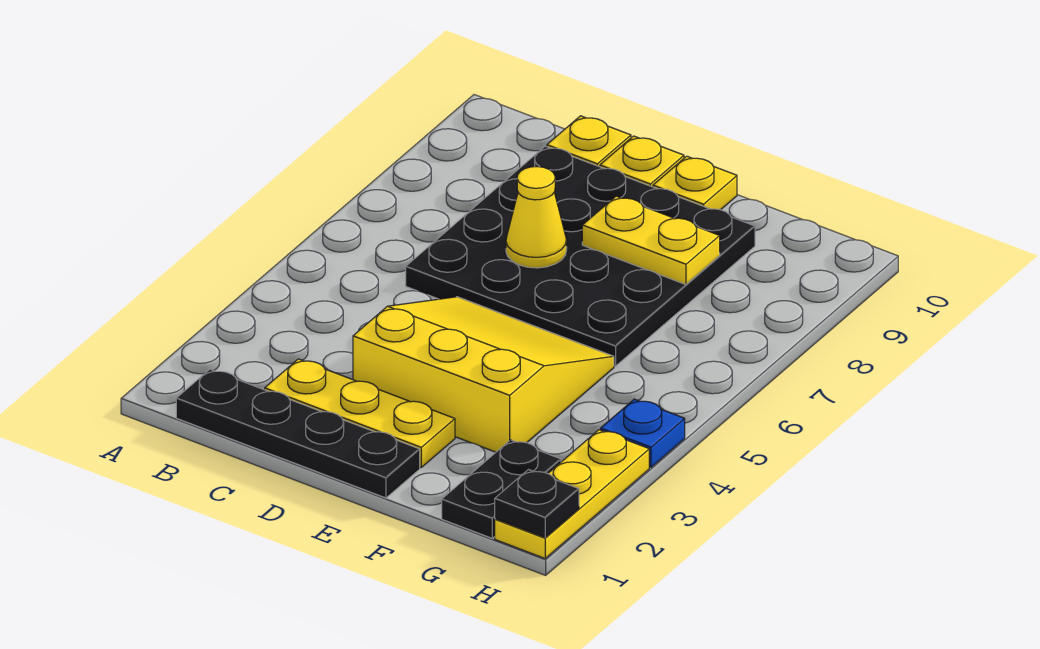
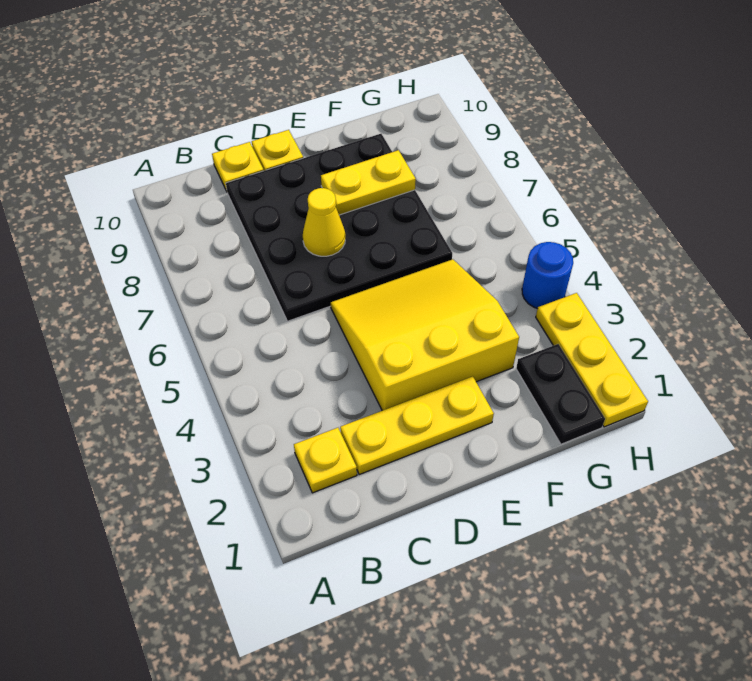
black 1x4 plate [176,369,420,498] -> none
yellow 1x1 plate [653,156,737,210] -> yellow 1x1 plate moved to [294,428,357,493]
black 1x1 plate [495,470,579,538] -> none
blue 1x1 plate [601,399,685,467] -> blue 1x1 round brick [522,242,573,309]

